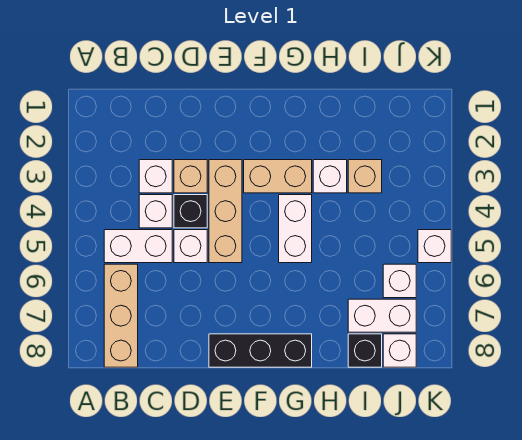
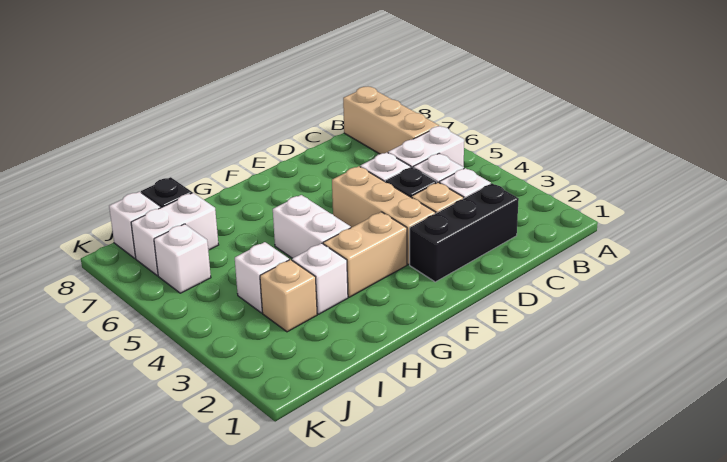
black 1x3 brick [209,334,312,367] -> black 1x3 brick moved to [410,183,519,282]
white 1x1 brick [418,230,451,263] -> white 1x1 brick moved to [235,242,289,313]

